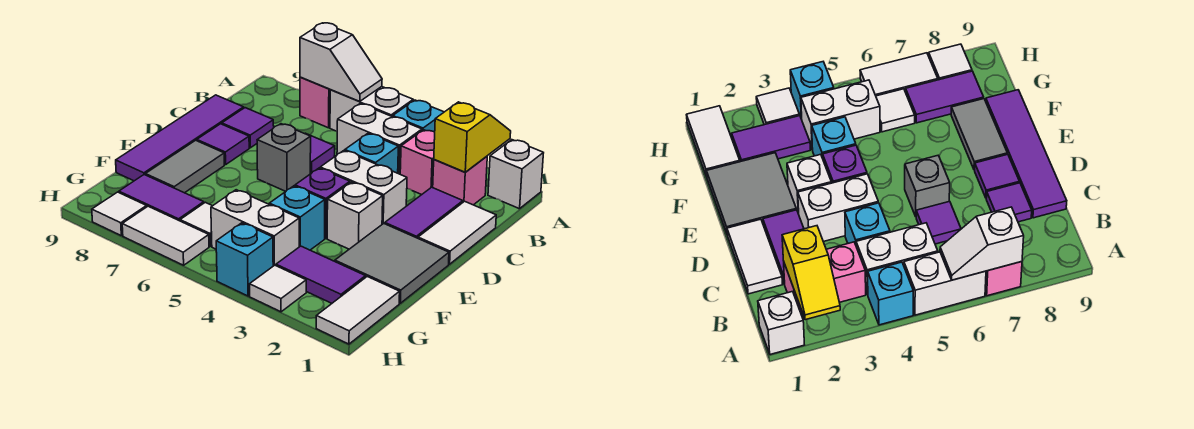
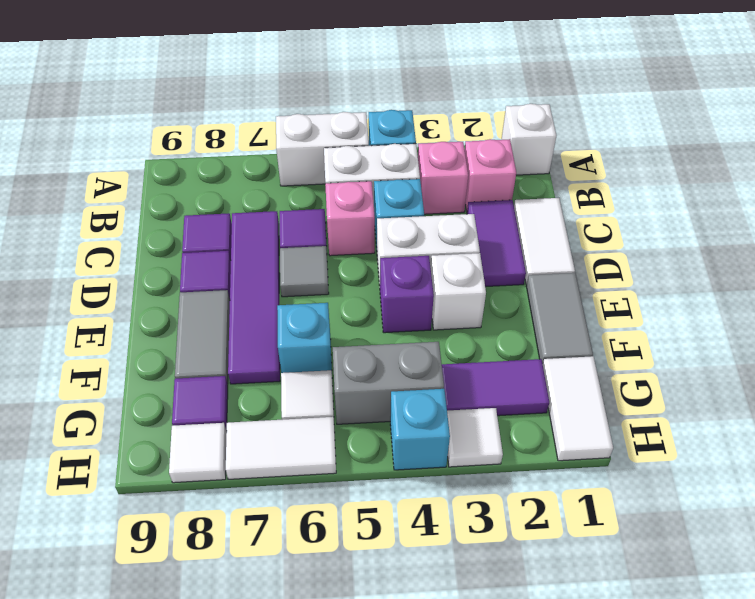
yellow 1x2 slope [434,102,511,172] -> none
white 1x2 slope [300,23,382,101] -> none
pink 1x1 brick [300,77,330,128] -> pink 1x1 brick moved to [325,181,375,256]
purple 1x4 tile [116,95,244,181] -> purple 1x4 tile moved to [228,211,280,384]
grey 1x1 brick [257,124,311,191] -> grey 1x1 tile [280,246,329,297]
grey 2x2 tile [335,223,449,303] -> grey 1x2 tile [526,273,593,364]
cyan 1x1 brick [269,186,325,250] -> cyan 1x1 brick moved to [277,303,332,373]
white 1x2 brick [211,190,299,266] -> grey 1x2 brick [333,342,444,424]
purple 1x2 tile [119,175,204,221] -> purple 1x1 tile [172,376,228,431]

